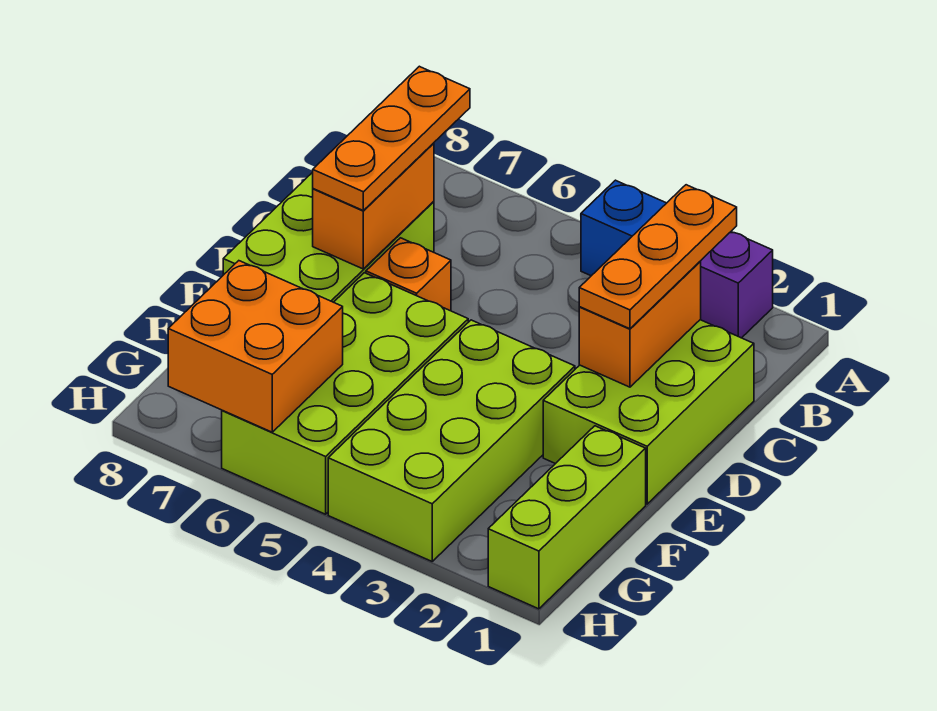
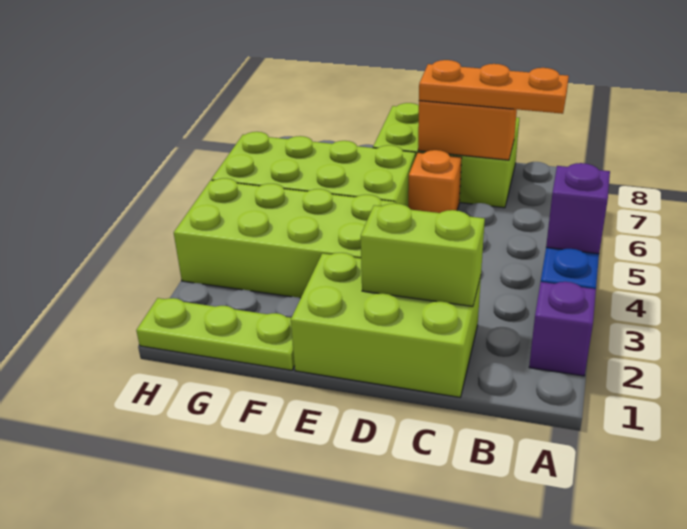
none -> purple 1x1 brick [546,163,610,254]
orange 1x3 plate [579,185,737,329] -> none
orange 1x2 brick [579,262,701,387] -> lime 1x2 brick [361,203,485,306]
lime 1x3 brick [488,426,646,609] -> lime 1x3 plate [136,298,295,370]
orange 2x2 brick [168,261,343,432] -> none

